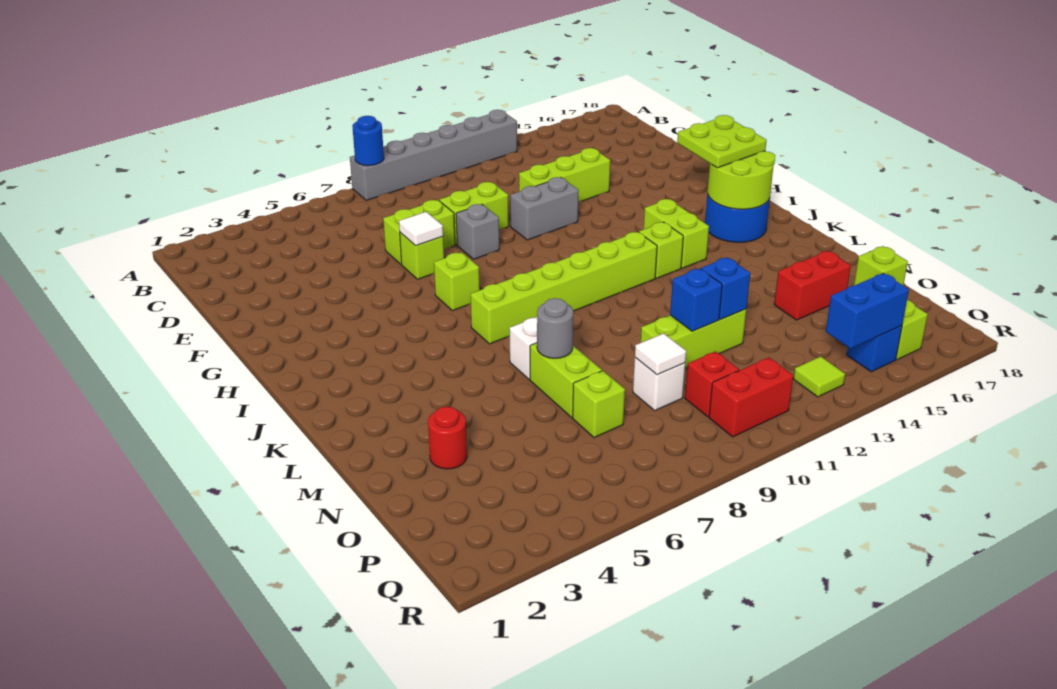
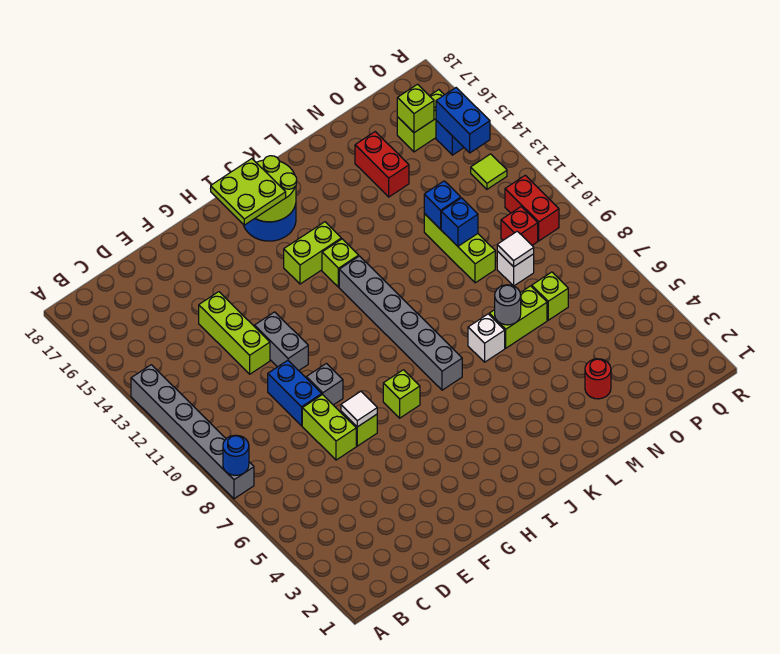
lime 1x2 brick [439,182,509,245] -> blue 1x2 brick [268,360,322,426]
lime 1x6 brick [471,232,657,344] -> grey 1x6 brick [339,256,462,390]

